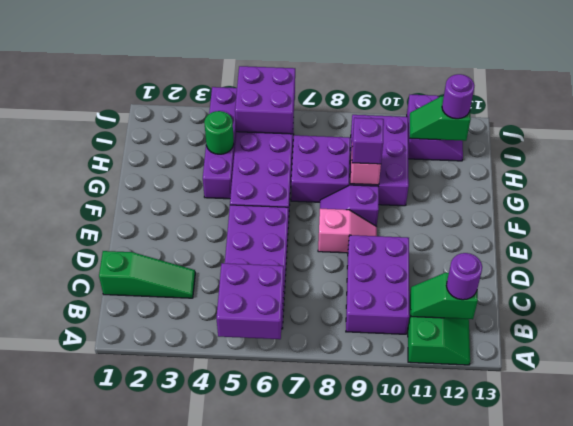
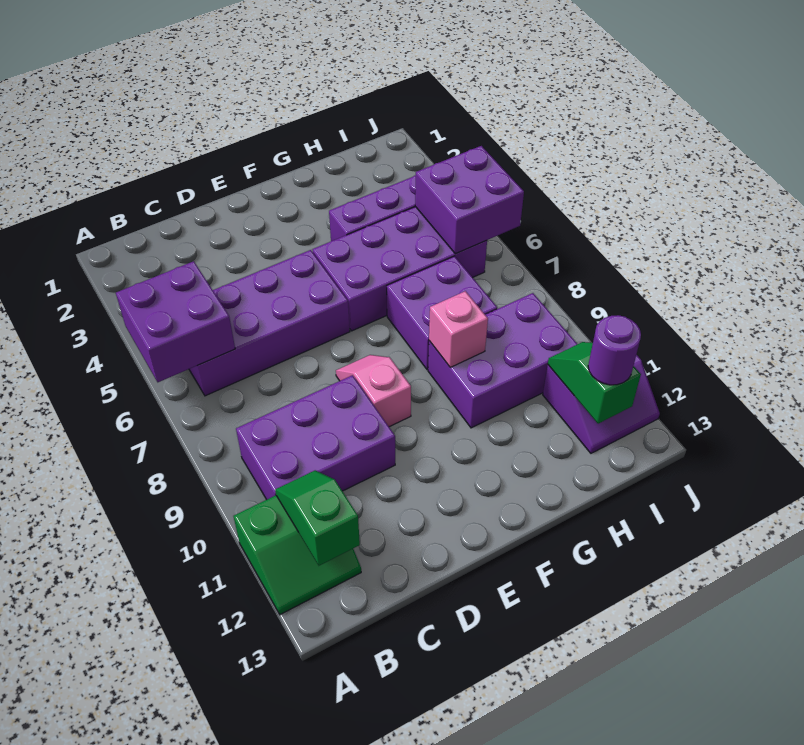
purple 1x1 round brick [446,253,482,300] -> none
green 1x3 slope [99,251,195,298] -> none
pink 1x2 slope [318,209,377,253] -> pink 1x2 slope turned to [336,355,411,427]
purple 1x2 slope [320,185,379,227] -> none
purple 1x1 brick [352,118,384,164] -> none
green 1x1 round brick [204,111,234,154] -> none

